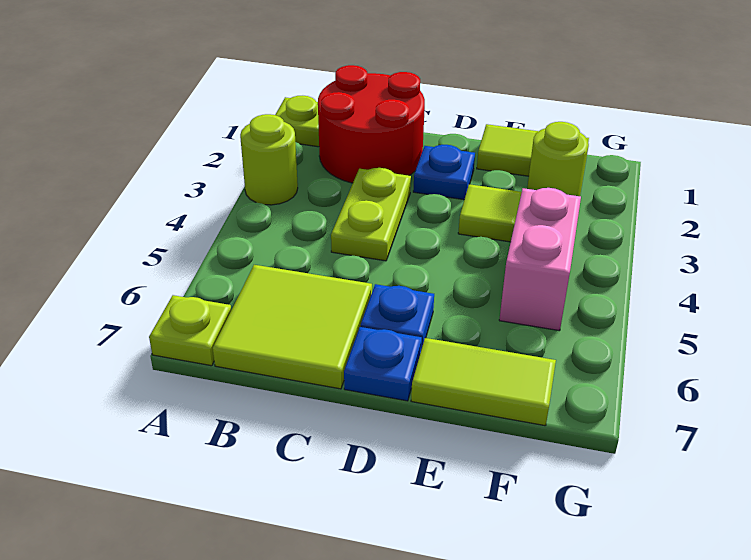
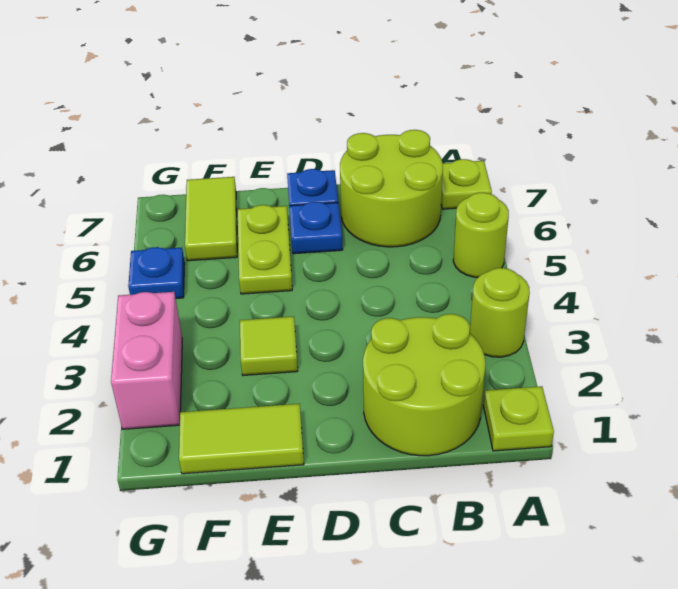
red 2x2 round brick [318,65,425,183] -> lime 2x2 round brick [363,314,486,456]
lime 2x2 tile [213,265,372,389] -> lime 2x2 round brick [340,130,443,247]
lime 1x2 plate [331,168,411,261] -> lime 1x2 plate moved to [238,205,292,294]
blue 1x1 plate [413,145,475,200] -> blue 1x1 plate moved to [128,247,185,298]
lime 1x2 tile [411,338,556,426] -> lime 1x2 tile turned to [185,177,237,261]
lime 1x1 round brick [527,122,589,196] -> lime 1x1 round brick moved to [453,193,509,277]
pink 1x2 brick [499,188,581,331] -> pink 1x2 brick moved to [111,292,182,429]

